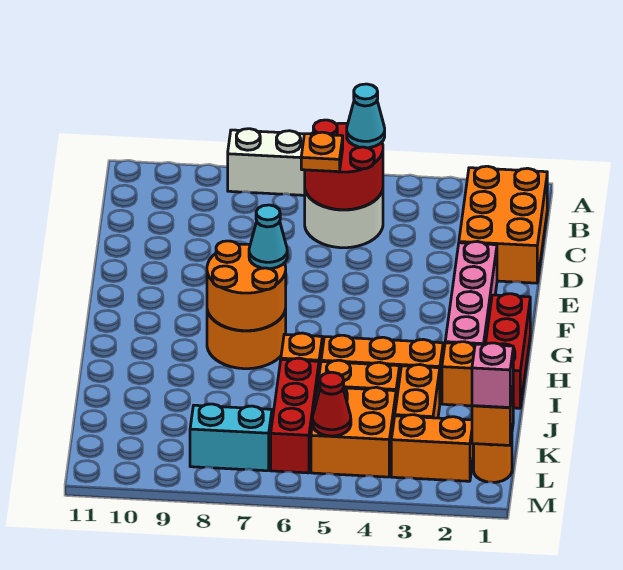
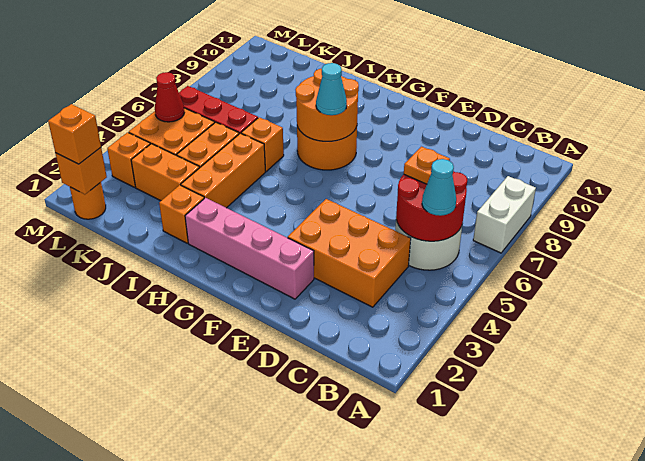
orange 2x3 brick [459,166,547,283] -> orange 2x3 brick moved to [288,199,411,307]
red 1x3 brick [486,294,530,408] -> none
pink 1x1 brick [472,343,513,408] -> orange 1x1 brick [48,104,101,164]
orange 1x2 brick [391,415,473,481] -> orange 1x1 brick [107,132,150,187]
cyan 1x2 brick [190,404,272,471] -> none

